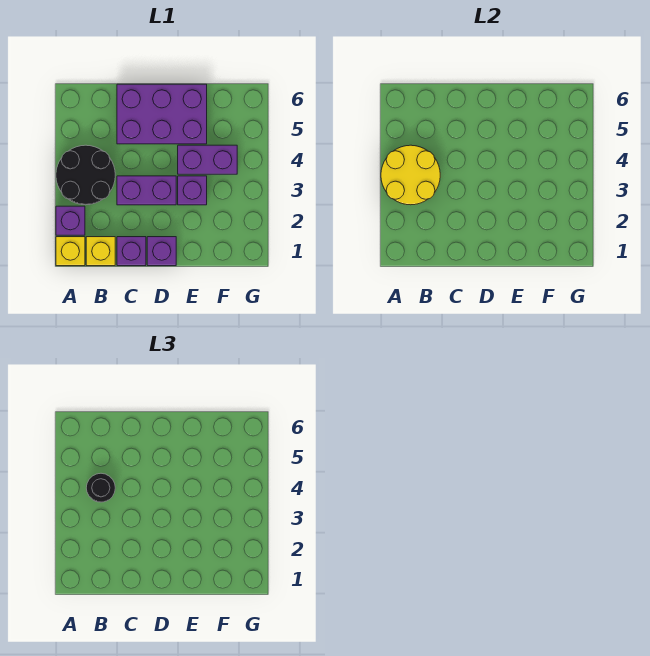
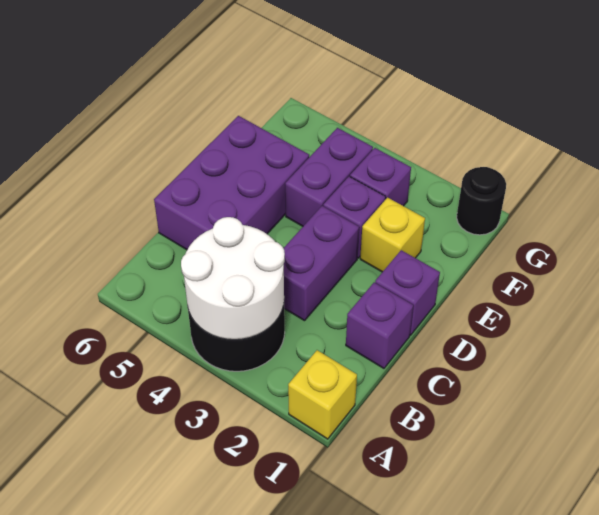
purple 1x1 brick [56,206,85,235] -> purple 1x1 brick moved to [350,148,411,206]
yellow 2x2 round brick [381,145,440,205] -> white 2x2 round brick [181,217,285,340]
yellow 1x1 brick [86,237,115,266] -> yellow 1x1 brick moved to [360,198,425,272]
black 1x1 round brick [86,473,115,502] -> black 1x1 round brick moved to [457,167,506,235]

